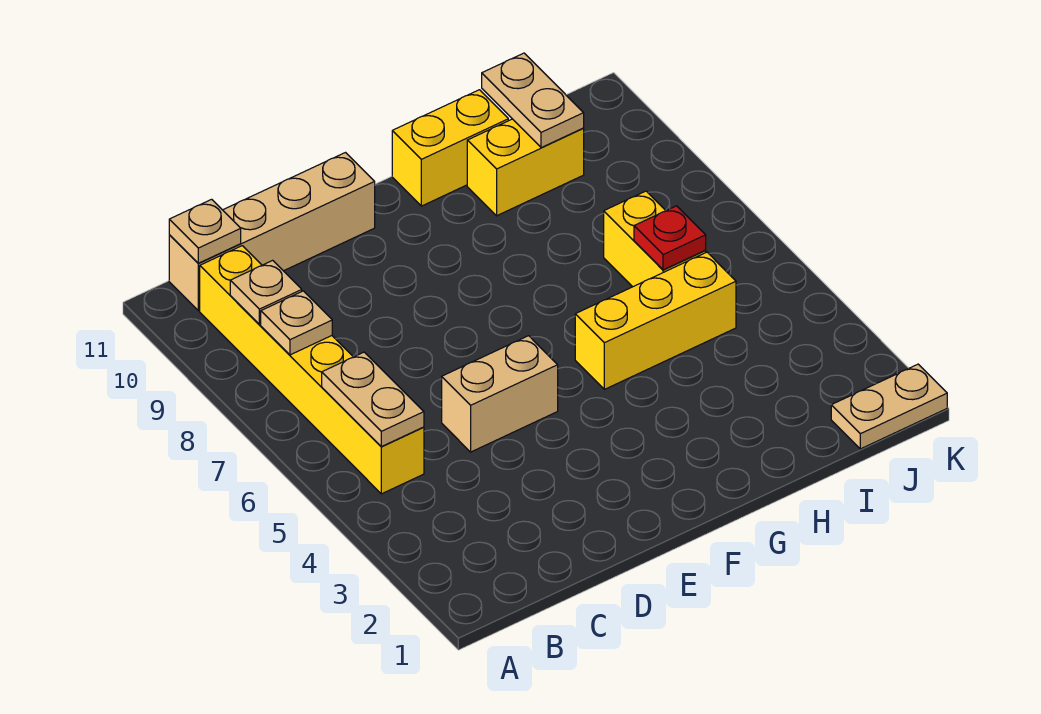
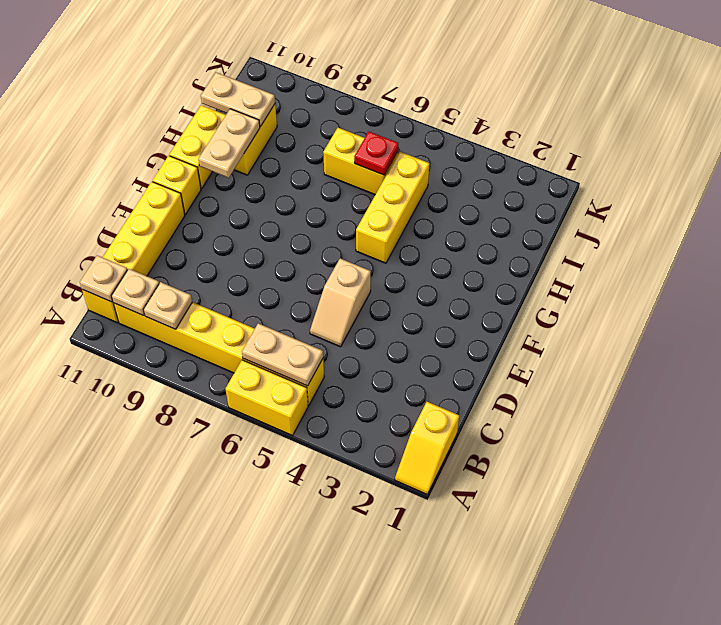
none -> yellow 1x2 slope [395,402,459,495]
none -> yellow 1x2 brick [226,360,308,436]
tan 1x1 plate [261,291,332,355] -> tan 1x1 plate moved to [111,269,159,315]
tan 1x4 brick [169,153,375,311] -> yellow 1x4 brick [82,182,185,323]
tan 1x2 brick [442,336,558,452] -> tan 1x2 slope [310,258,371,347]
none -> yellow 1x1 brick [153,156,201,214]
tan 1x2 plate [831,364,947,449] -> tan 1x2 plate moved to [199,109,260,178]

